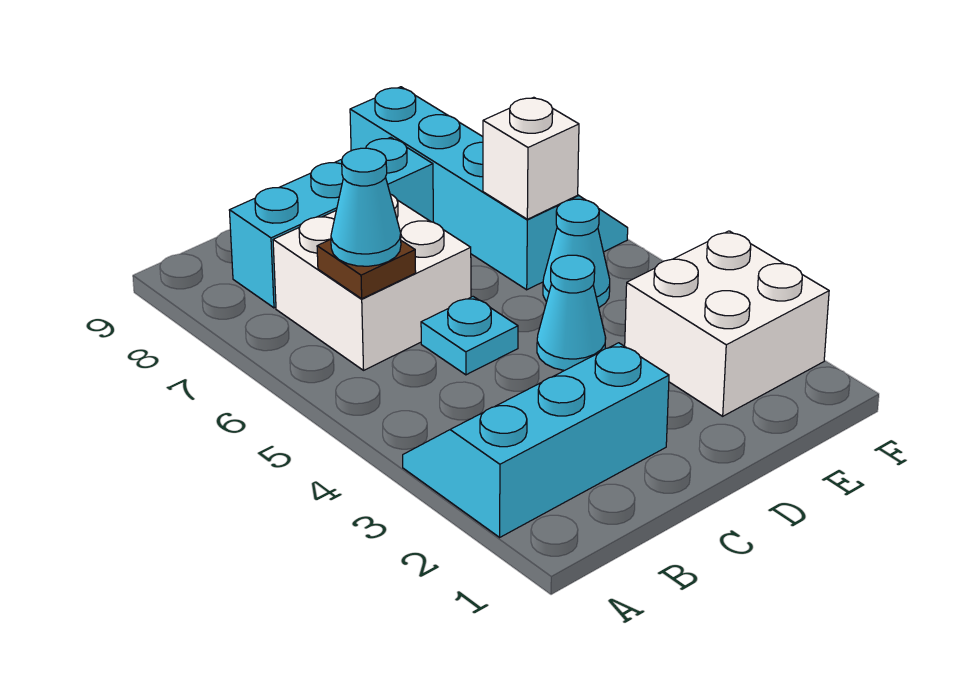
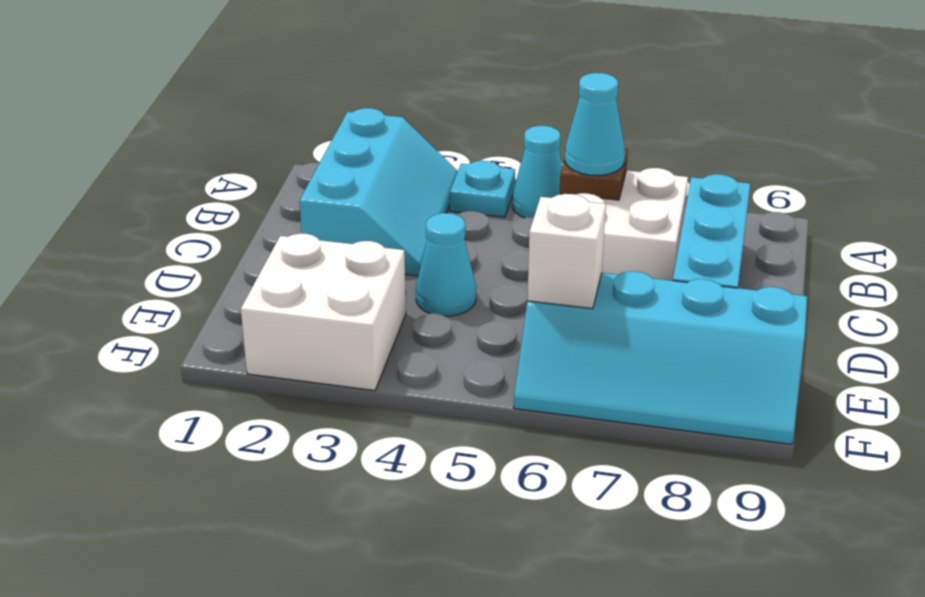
cyan 1x1 plate [421,297,518,375] -> cyan 1x1 plate moved to [450,161,515,217]
cyan 1x1 cone [543,199,610,307] -> cyan 1x1 cone moved to [512,126,562,218]

